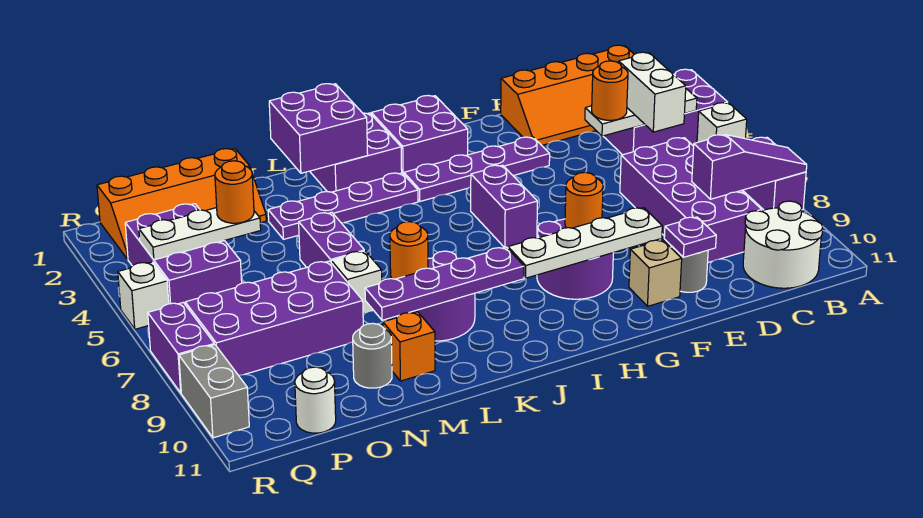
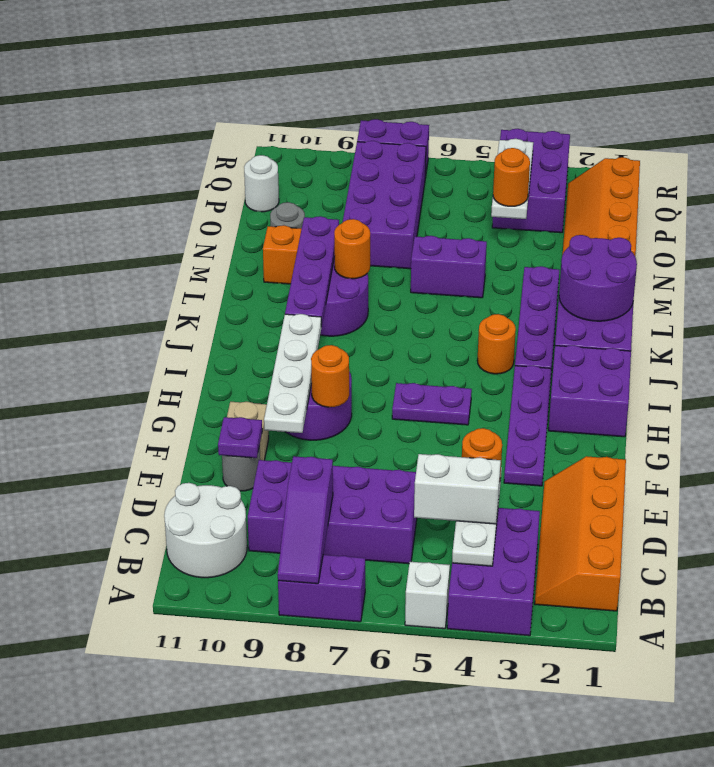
purple 1x2 brick [471,165,537,248] -> purple 1x2 plate [392,383,472,425]
none -> orange 1x1 round brick [478,314,516,374]
purple 2x2 brick [269,84,368,173] -> purple 2x2 round brick [559,235,637,321]
white 1x1 brick [331,251,382,314] -> none
purple 2x3 brick [125,204,242,304] -> purple 2x3 brick turned to [492,129,570,233]
white 1x1 brick [118,262,169,329] -> none
grey 1x2 brick [179,345,249,438] -> none

